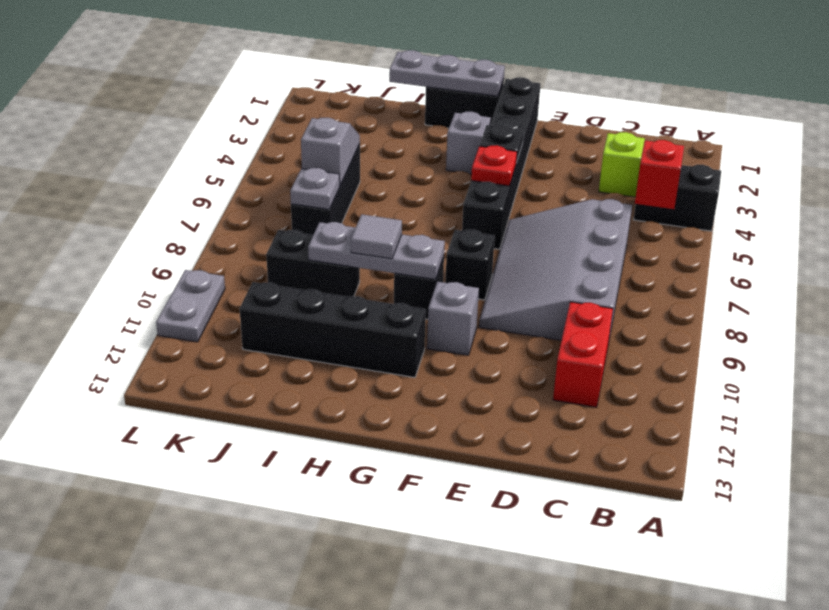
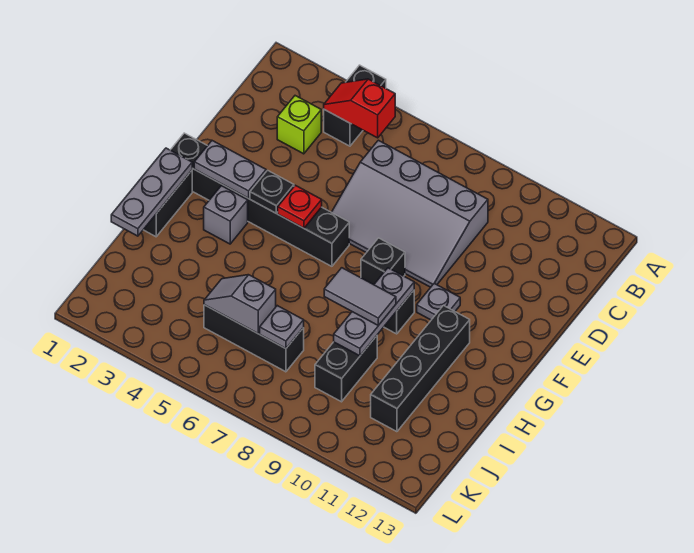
red 1x2 brick [553,302,613,407] -> none
grey 1x1 brick [427,282,479,355] -> grey 1x1 plate [417,284,460,320]
grey 1x1 tile [351,214,402,259] -> grey 1x2 tile [324,268,396,325]
grey 1x2 plate [156,270,225,342] -> grey 1x2 plate moved to [194,141,266,198]

